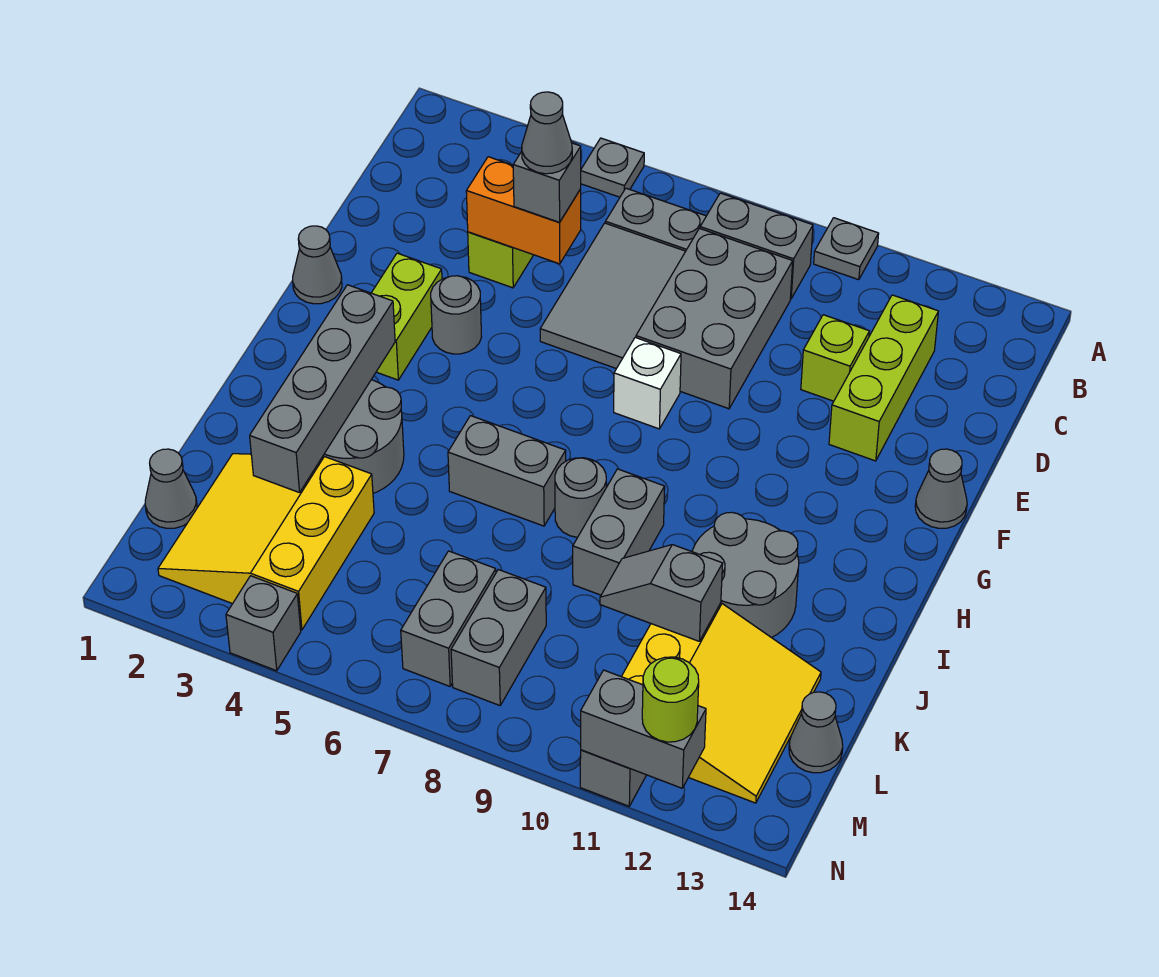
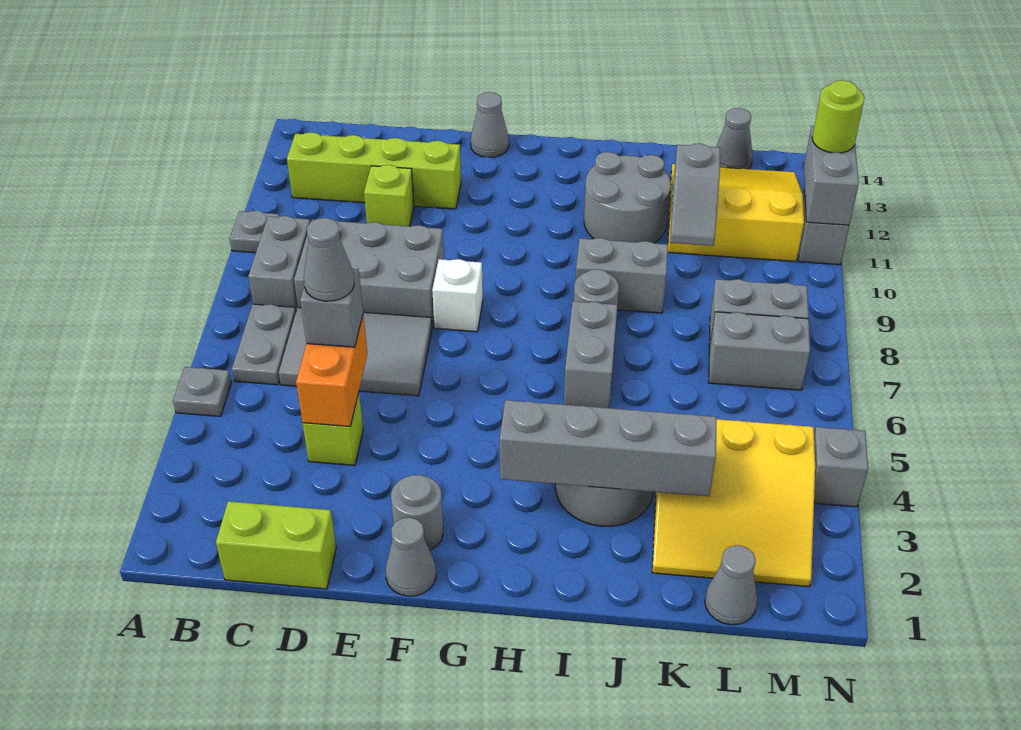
lime 1x3 brick [829,295,938,461] -> lime 1x4 brick [287,132,461,209]
lime 1x2 brick [372,253,442,380] -> lime 1x2 brick moved to [216,501,336,589]
grey 1x1 round brick [431,276,481,354] -> grey 1x1 round brick moved to [391,475,443,550]

